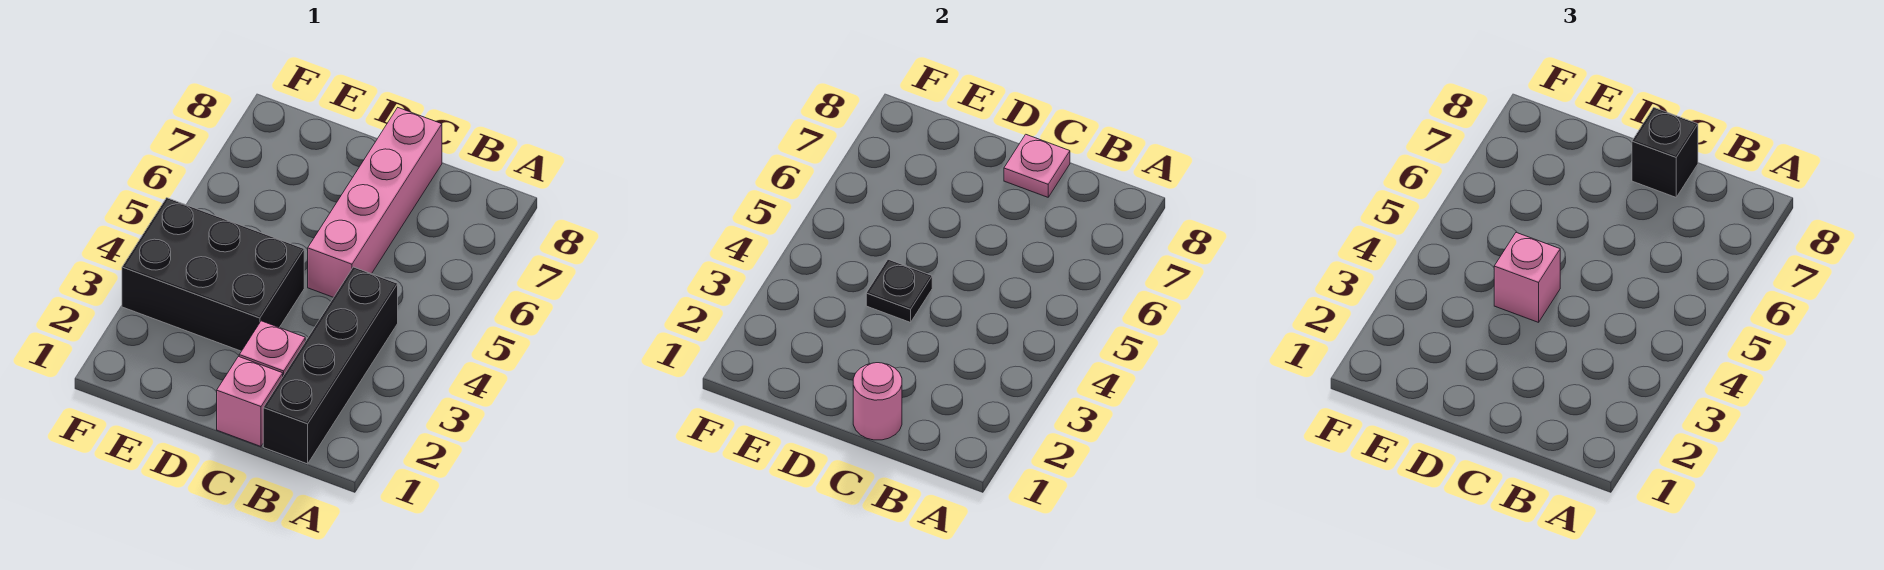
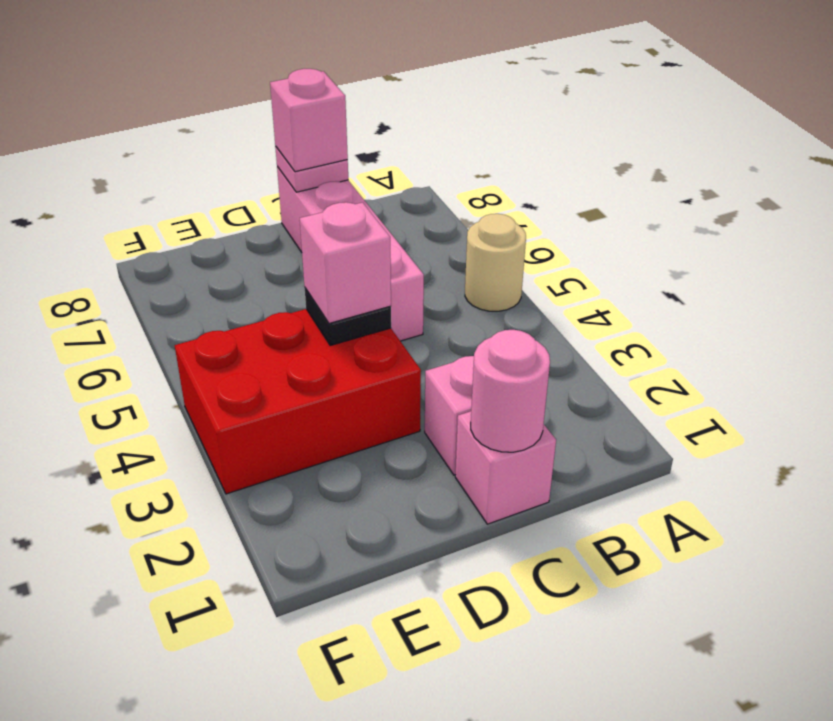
none -> tan 1x1 round brick [465,214,526,311]
black 1x4 brick [263,267,398,464] -> none
black 1x1 brick [1632,108,1698,197] -> pink 1x1 brick [270,69,348,172]
black 2x3 brick [122,198,304,351] -> red 2x3 brick [175,309,421,494]

